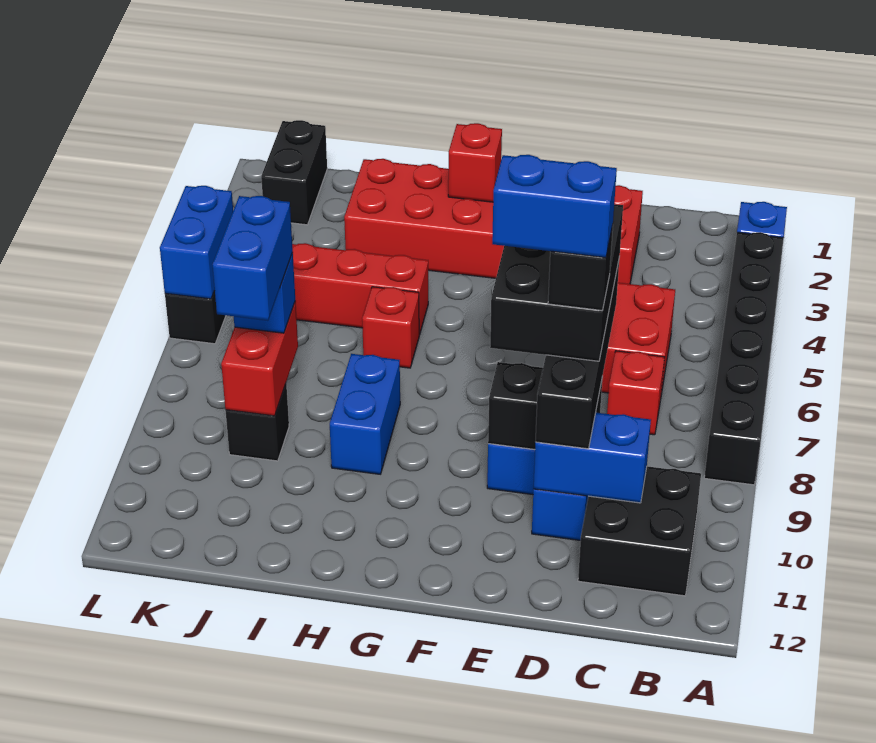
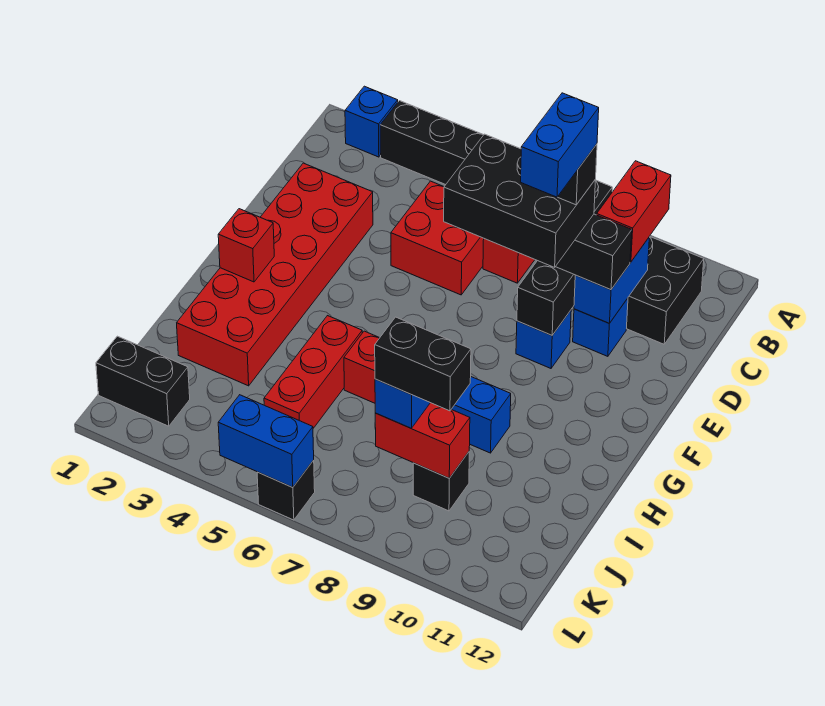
none -> red 1x2 brick [597,161,671,262]
blue 1x2 brick [213,196,293,321] -> black 1x2 brick [375,317,471,411]

